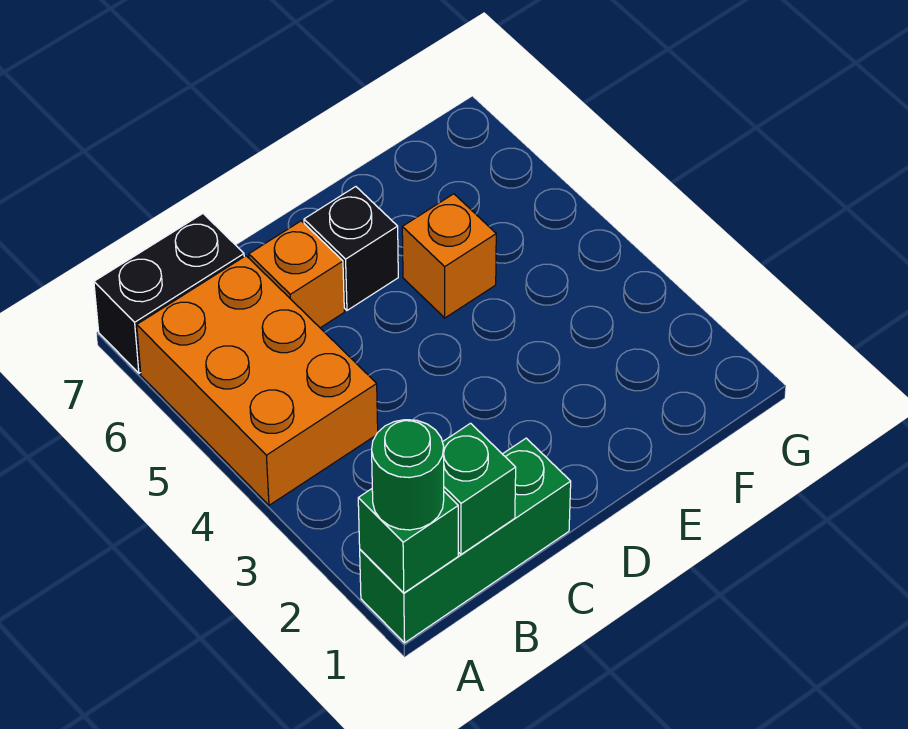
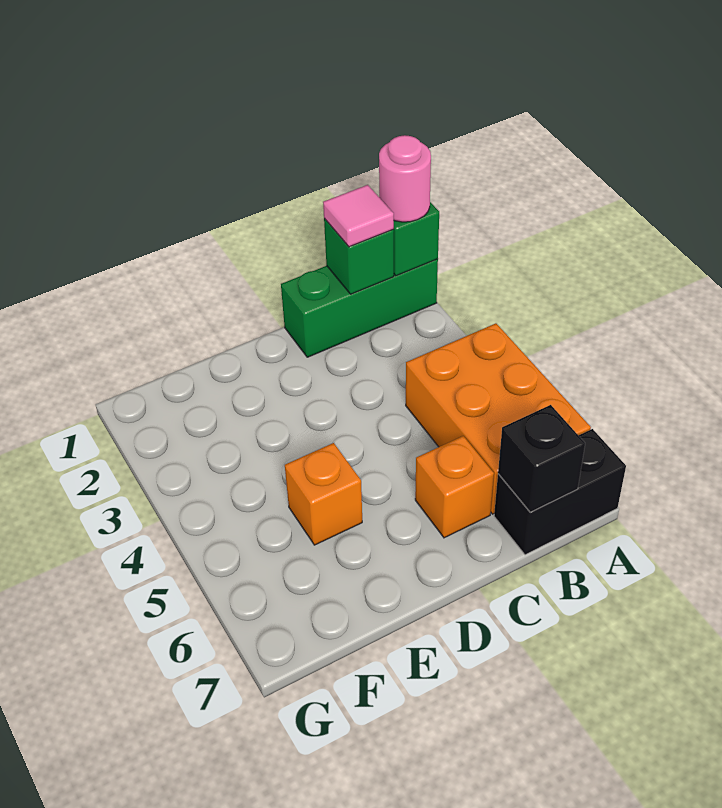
green 1x1 round brick [372,420,444,530] -> pink 1x1 round brick [379,135,431,222]
none -> pink 1x1 tile [323,185,394,247]
black 1x1 brick [304,187,398,310] -> black 1x1 brick moved to [498,405,585,512]

